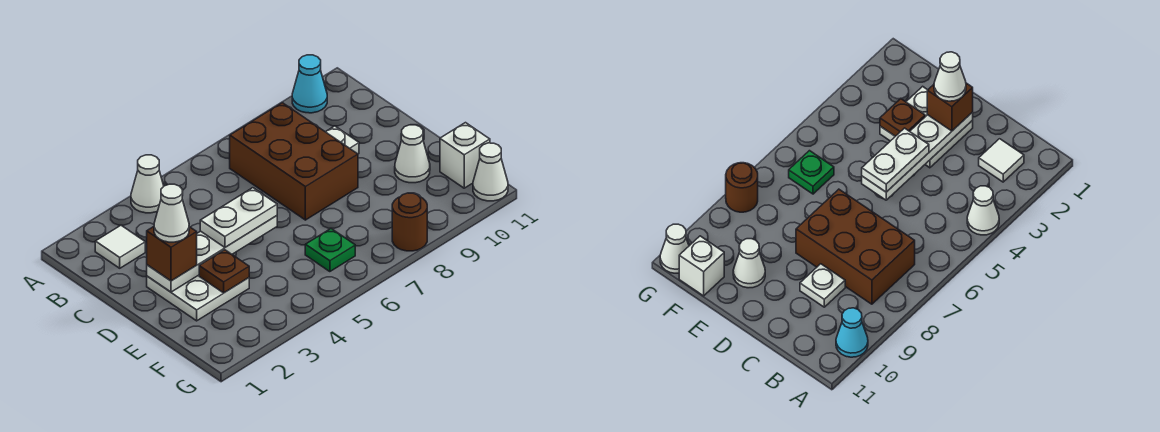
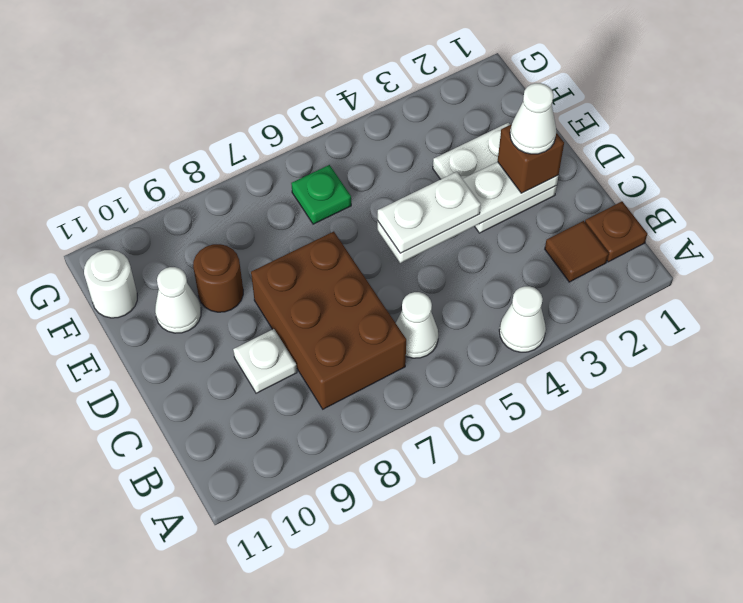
cyan 1x1 cone [292,55,327,113] -> none
white 1x1 tile [95,225,145,268] -> brown 1x1 tile [545,221,608,282]
brown 1x1 plate [199,250,249,293] -> brown 1x1 plate moved to [585,202,647,262]
white 1x1 brick [440,123,490,188] -> white 1x1 round brick [84,250,137,318]
brown 1x1 round brick [392,193,427,251] -> brown 1x1 round brick moved to [193,244,243,312]
white 1x1 cone [473,143,508,201] -> white 1x1 cone moved to [396,292,438,358]

